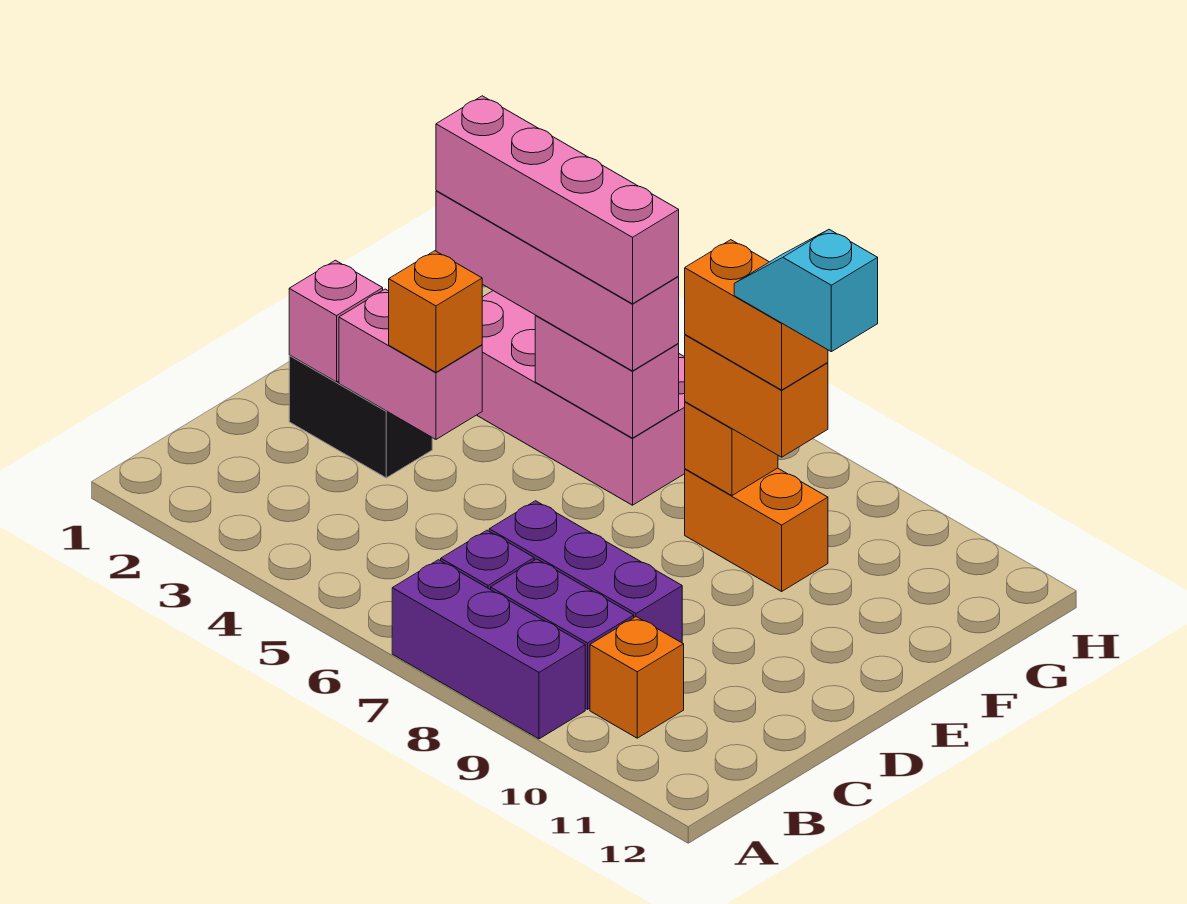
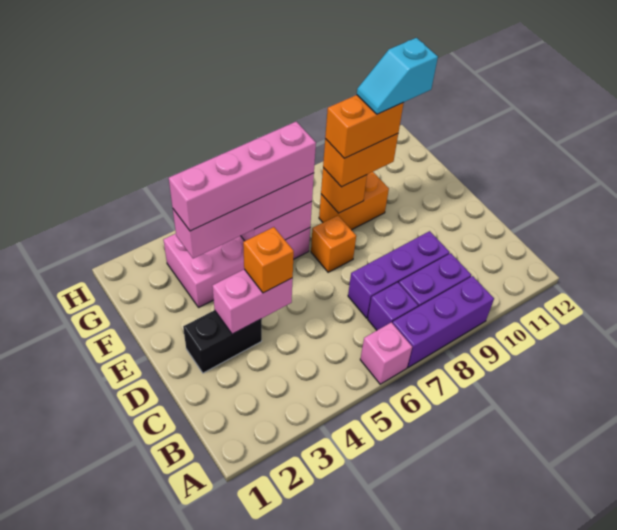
orange 1x1 brick [590,617,684,738] -> orange 1x1 brick moved to [311,216,356,272]
pink 1x1 brick [289,260,383,382] -> pink 1x1 brick moved to [360,322,412,384]

